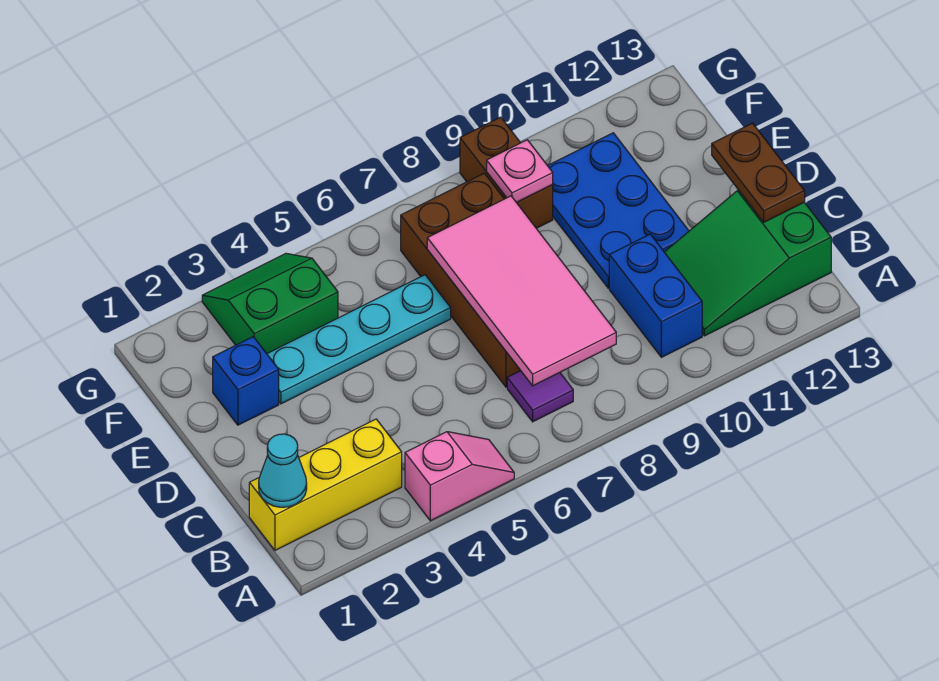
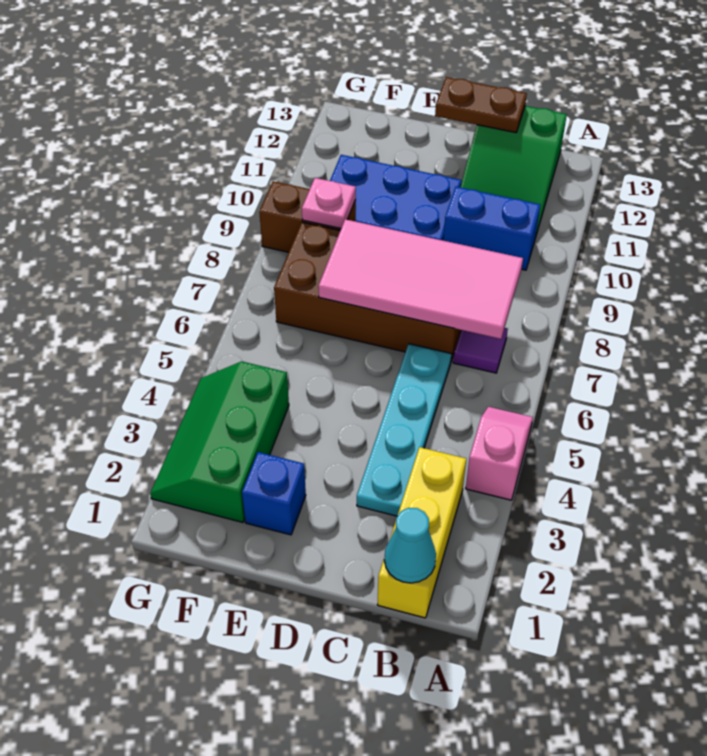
cyan 1x4 plate [267,275,451,404] -> cyan 1x4 plate moved to [357,344,451,516]
green 2x2 slope [202,253,338,354] -> green 2x3 slope [150,361,289,522]

